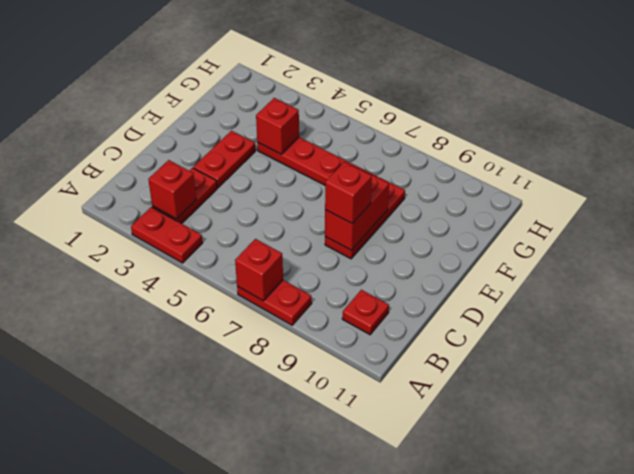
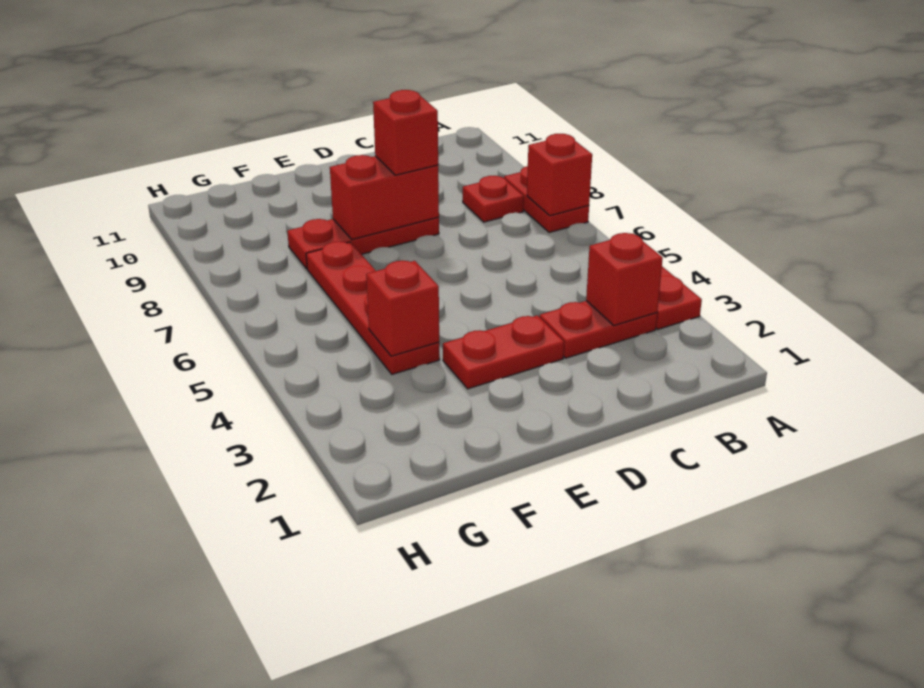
red 1x1 plate [342,290,389,335] -> red 1x1 plate moved to [463,176,524,222]

